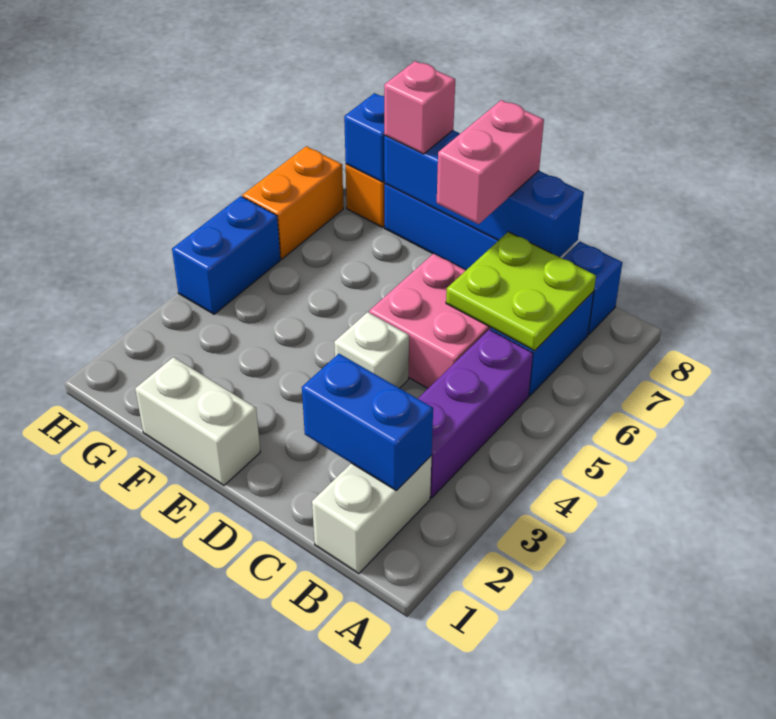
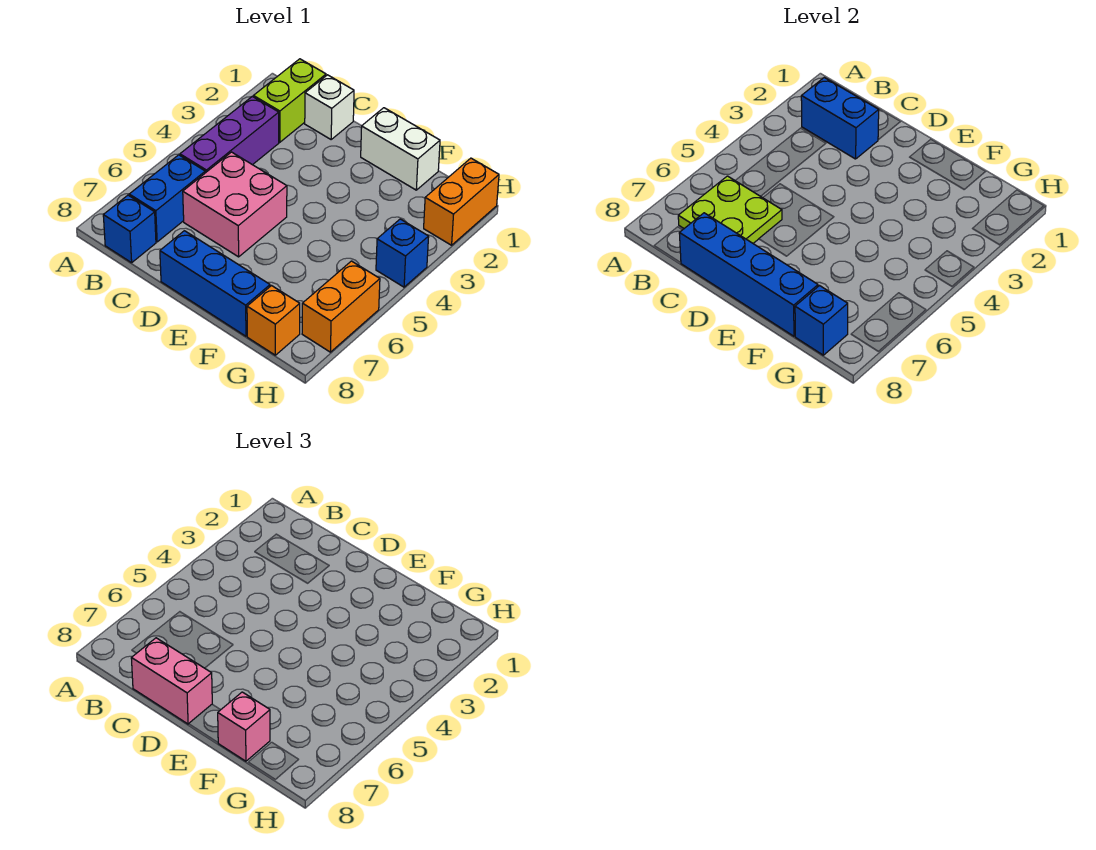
white 1x2 brick [312,456,432,574] -> lime 1x2 brick [253,59,326,142]
white 1x1 brick [334,312,409,388] -> white 1x1 brick moved to [305,75,354,139]
pink 1x2 brick [437,100,544,224] -> pink 1x2 brick turned to [131,638,212,724]
none -> orange 1x2 brick [424,158,499,245]
blue 1x2 brick [172,196,280,314] -> blue 1x1 brick [376,219,429,287]

